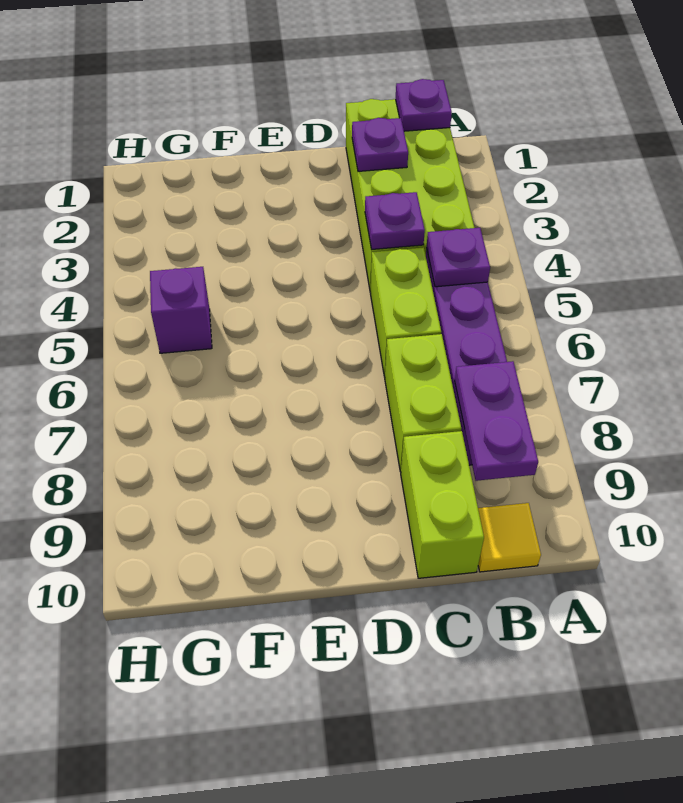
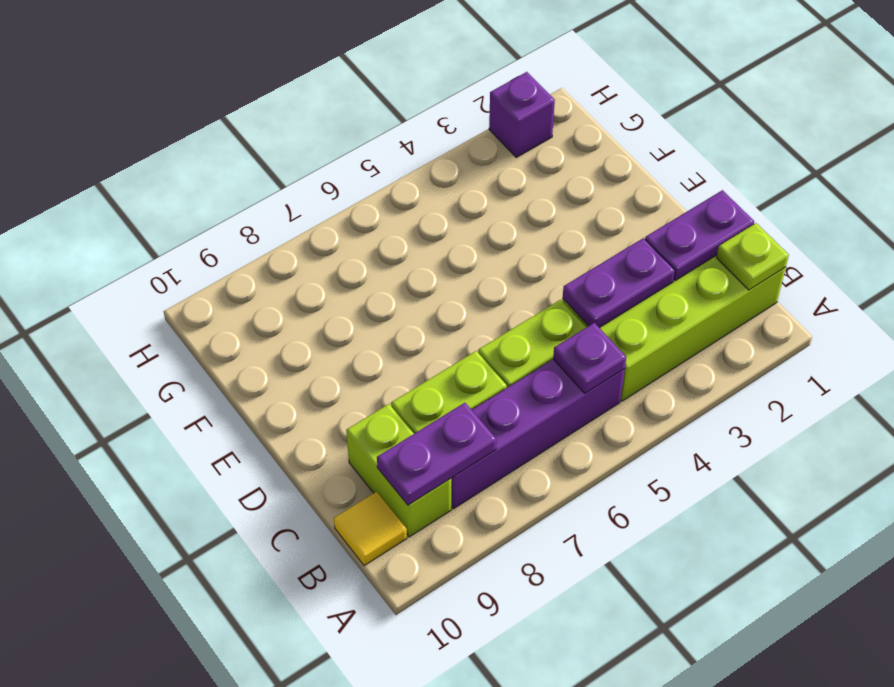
purple 1x1 plate [396,79,452,131] -> lime 1x1 plate [716,223,789,290]
purple 1x1 plate [352,118,408,171] -> purple 1x2 plate [645,190,754,281]
purple 1x1 plate [365,192,425,249] -> purple 1x2 plate [563,238,675,328]
lime 1x2 brick [401,431,484,578] -> lime 1x2 brick turned to [346,404,451,537]
purple 1x1 brick [150,267,212,353] -> purple 1x1 brick moved to [489,72,555,157]

